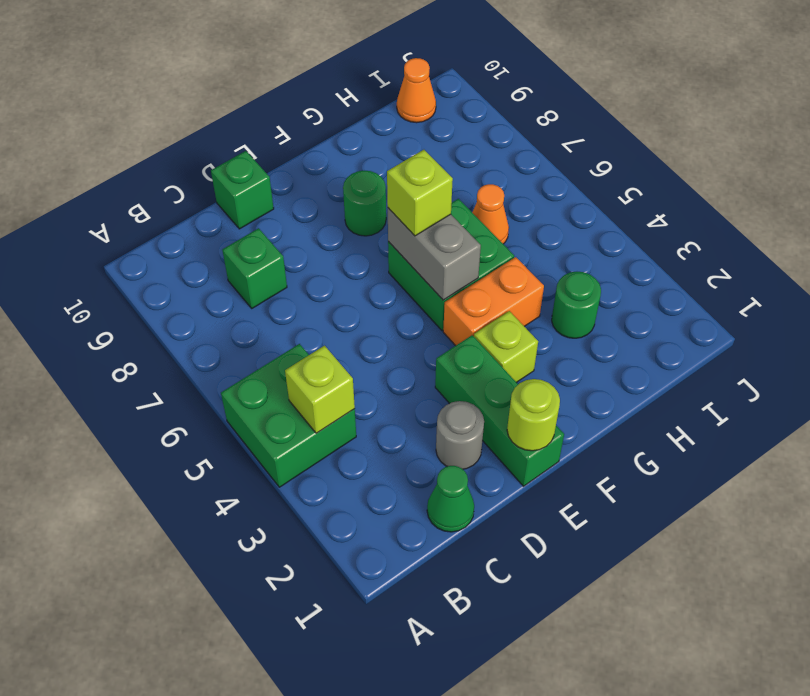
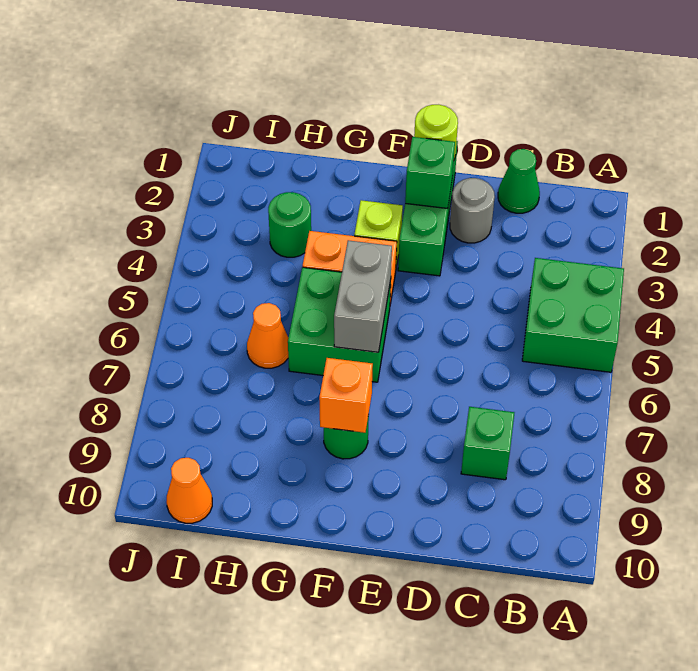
lime 1x1 brick [285,346,355,433] -> none
green 1x1 brick [211,151,274,229] -> green 1x1 brick moved to [405,137,455,209]
lime 1x1 brick [387,150,453,236] -> none
none -> orange 1x1 brick [319,358,373,433]

